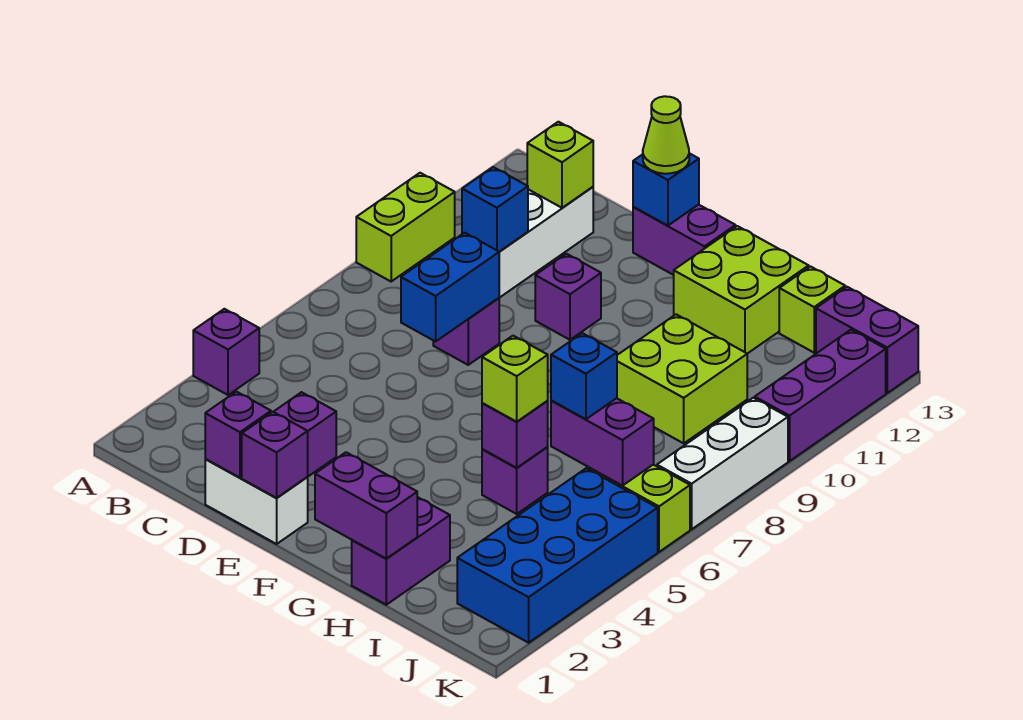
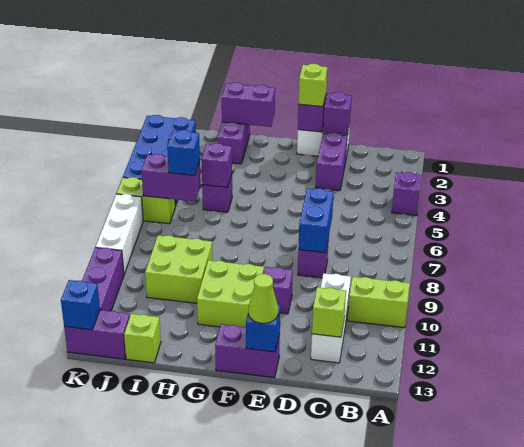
lime 1x2 brick [356,173,455,281] -> lime 1x2 brick turned to [348,277,410,328]
blue 1x1 brick [462,167,528,252] -> blue 1x1 brick moved to [61,280,100,330]
lime 2x2 brick [674,226,809,354] -> lime 2x2 brick moved to [197,260,264,327]
lime 1x1 brick [482,336,548,422] -> lime 1x1 brick moved to [299,64,327,107]

